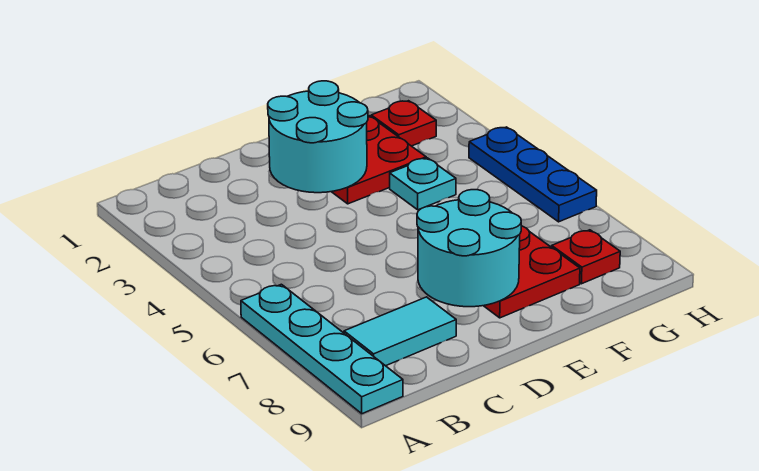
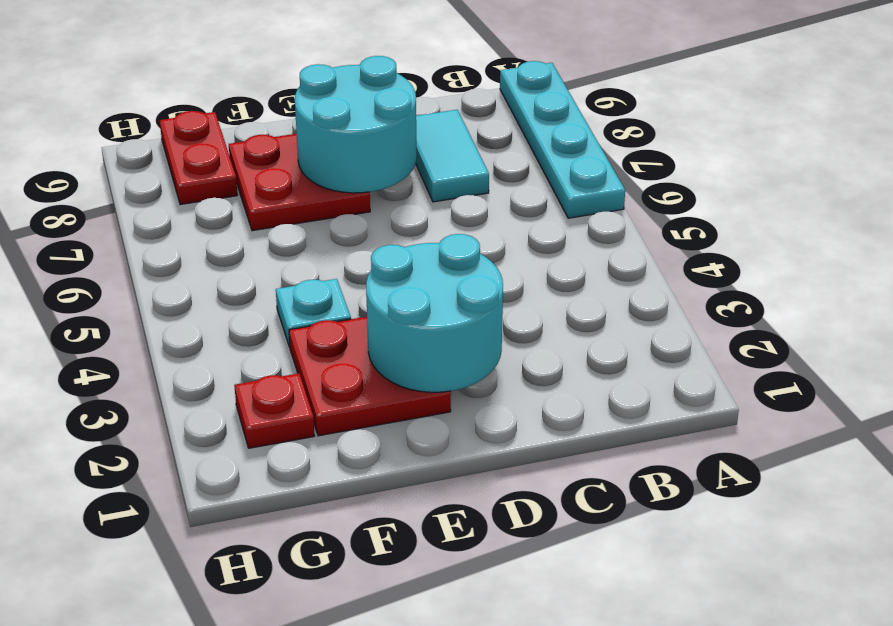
cyan 1x2 tile [344,297,456,366] -> cyan 1x2 tile turned to [416,110,489,202]
red 1x1 plate [552,230,620,284] -> red 1x2 plate [160,111,238,205]
blue 1x3 plate [469,127,597,222] -> none

